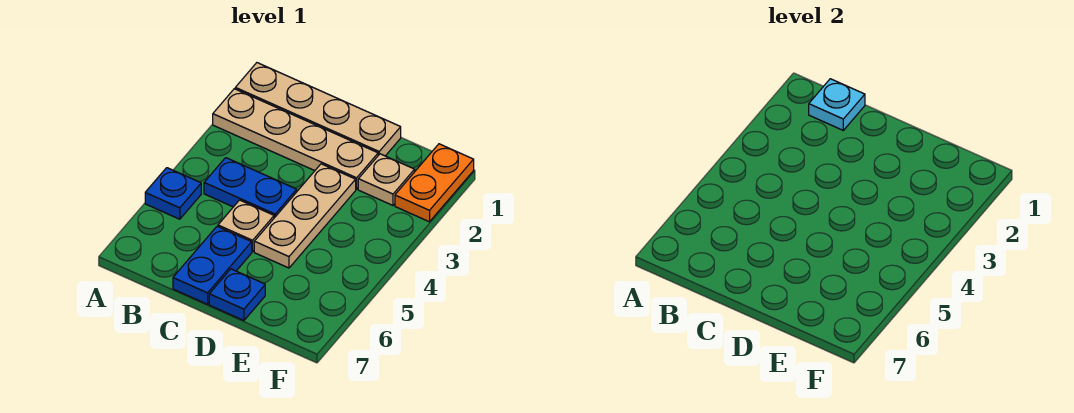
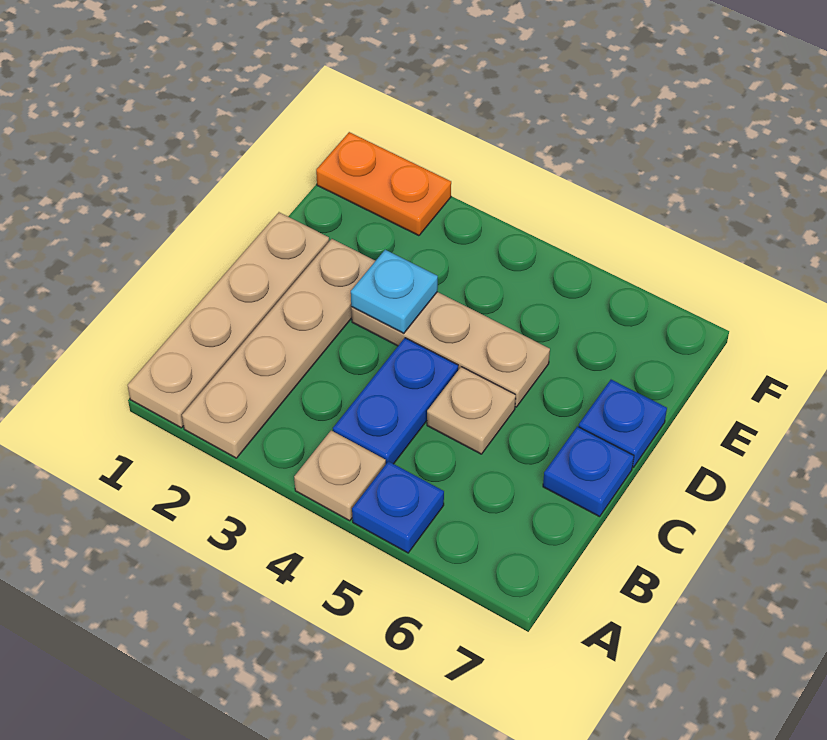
cyan 1x1 plate [809,79,865,130] -> cyan 1x1 plate moved to [351,250,438,334]
blue 1x2 plate [173,226,252,304] -> blue 1x1 plate [543,426,634,517]
tan 1x1 plate [358,154,415,205] -> tan 1x1 plate moved to [294,431,386,521]

